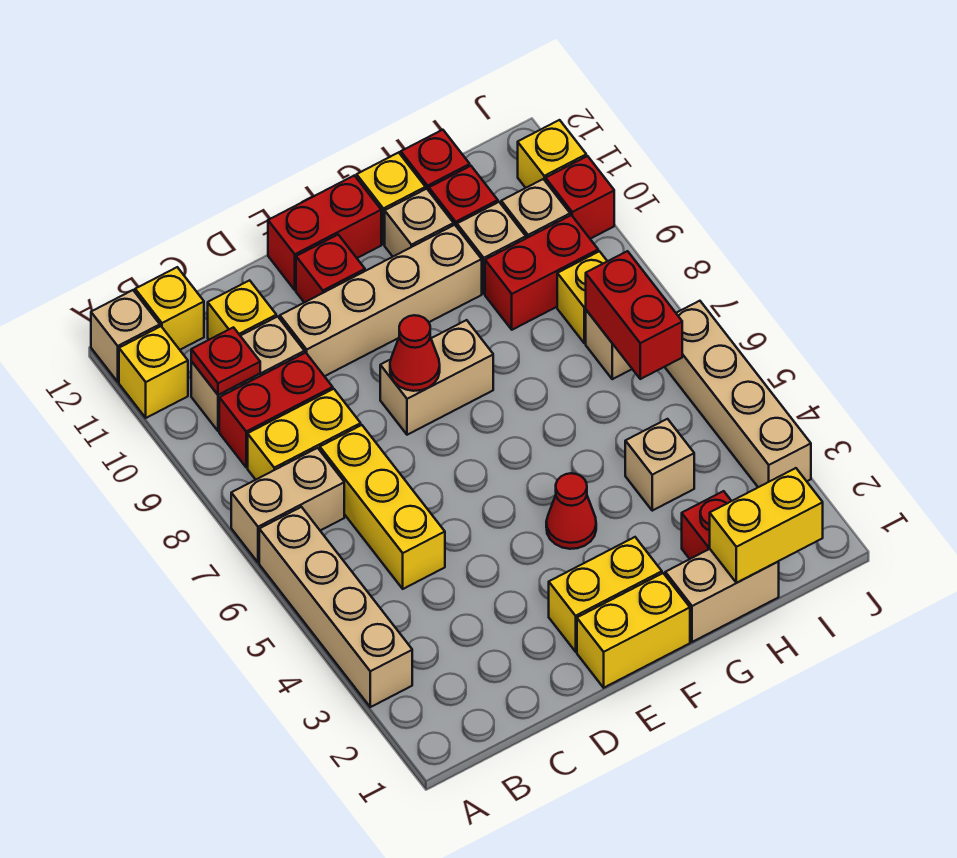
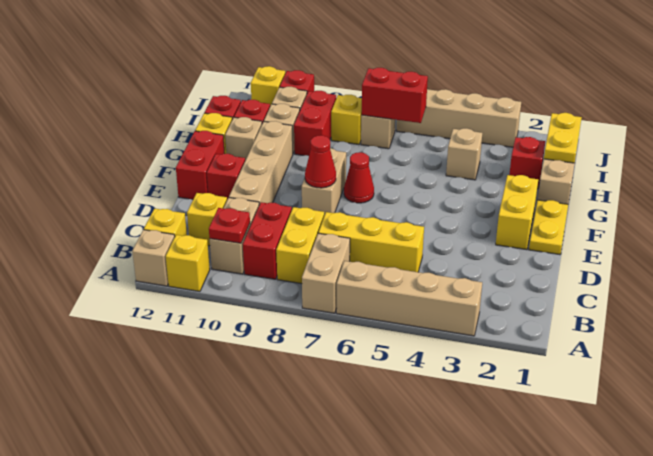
yellow 1x2 brick [577,573,690,688] -> yellow 1x2 plate [529,200,568,255]
red 1x1 cone [546,473,596,549] -> red 1x1 cone moved to [344,152,374,203]
yellow 1x2 brick [710,468,823,583] -> yellow 1x2 plate [544,113,582,163]

